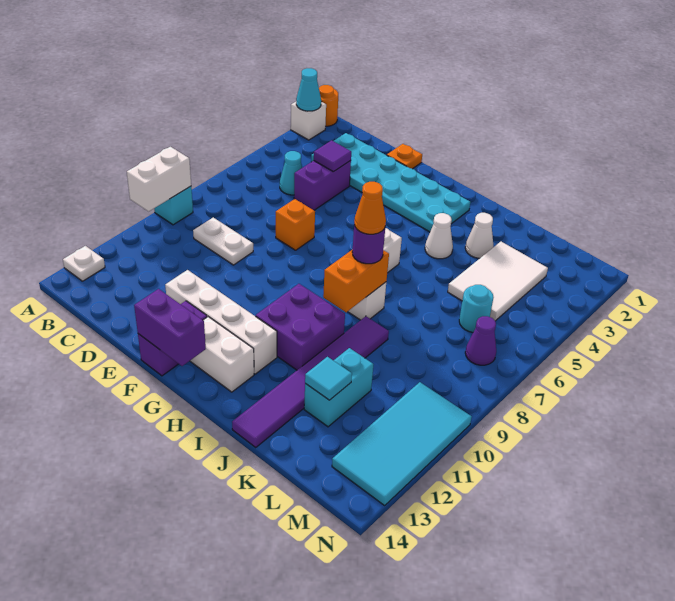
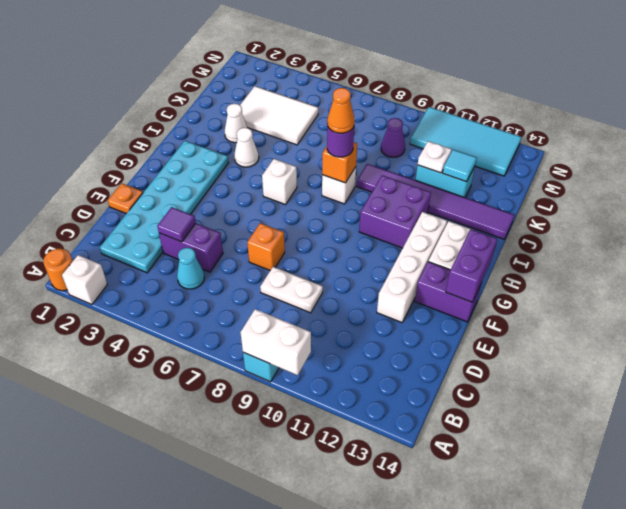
cyan 1x1 cone [296,68,321,111] -> none
white 1x1 plate [63,246,105,281] -> white 1x1 plate moved to [418,141,451,173]
white 1x2 plate [193,218,253,265] -> white 1x2 plate turned to [260,267,323,313]
orange 1x2 brick [323,249,389,312] -> orange 1x1 brick [322,142,357,183]
cyan 1x1 round brick [459,285,494,332] -> none
purple 1x1 cone [465,316,496,365] -> purple 1x1 cone moved to [381,118,405,157]

